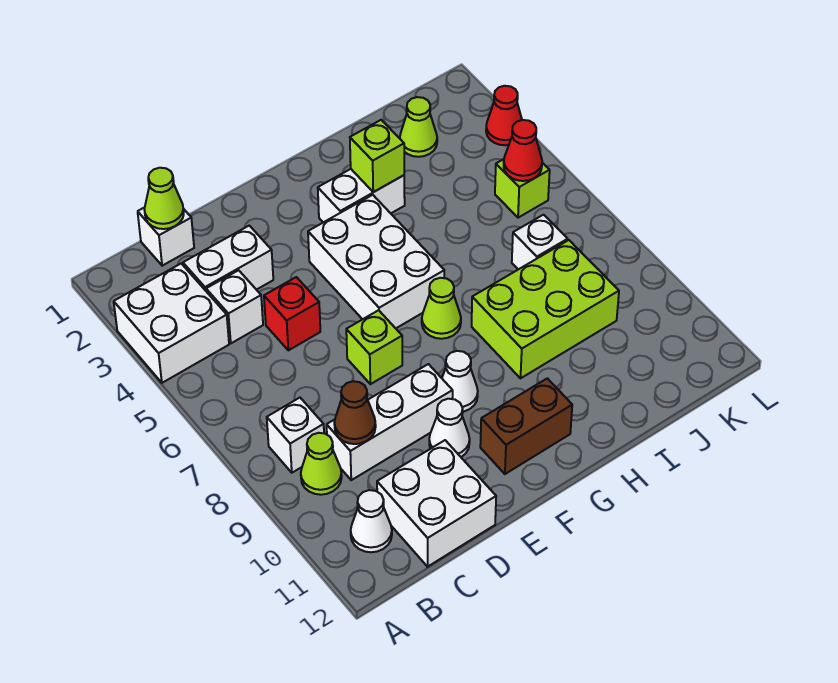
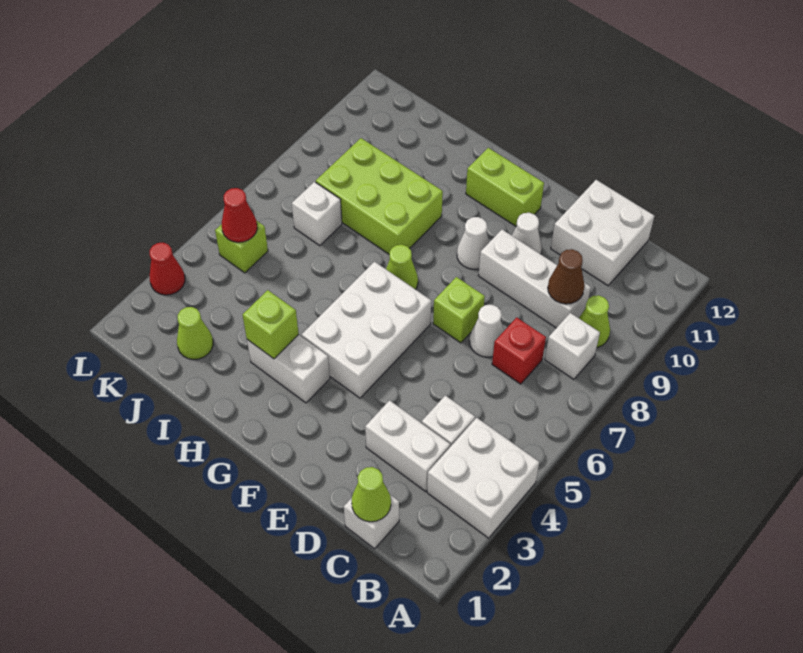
white 1x1 cone [351,490,392,552] -> white 1x1 cone moved to [470,305,504,357]
red 1x1 brick [264,277,320,350] -> red 1x1 brick moved to [492,317,546,384]
brown 1x2 brick [480,378,572,474] -> lime 1x2 brick [466,148,544,226]

